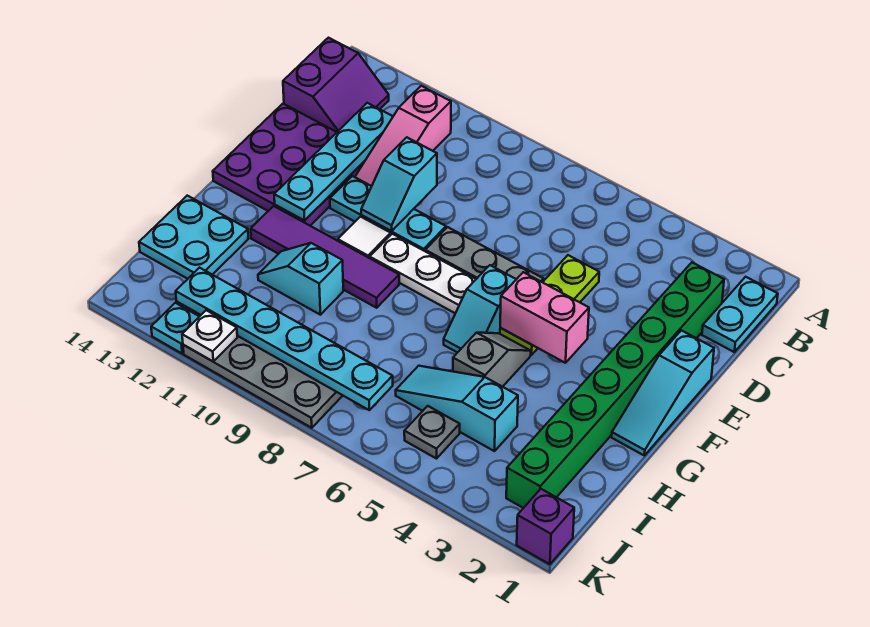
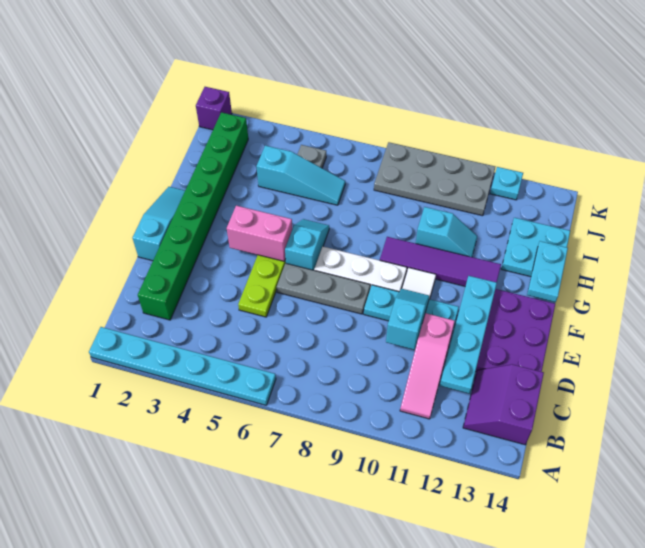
cyan 1x2 plate [702,277,778,352] -> cyan 1x2 plate moved to [527,241,568,302]
pink 1x3 slope [355,86,451,186] -> pink 1x3 slope turned to [400,313,455,419]
grey 1x2 slope [453,333,531,387] -> none
cyan 1x6 plate [176,268,393,410] -> cyan 1x6 plate moved to [89,327,276,405]
white 1x1 plate [182,310,237,361] -> none

